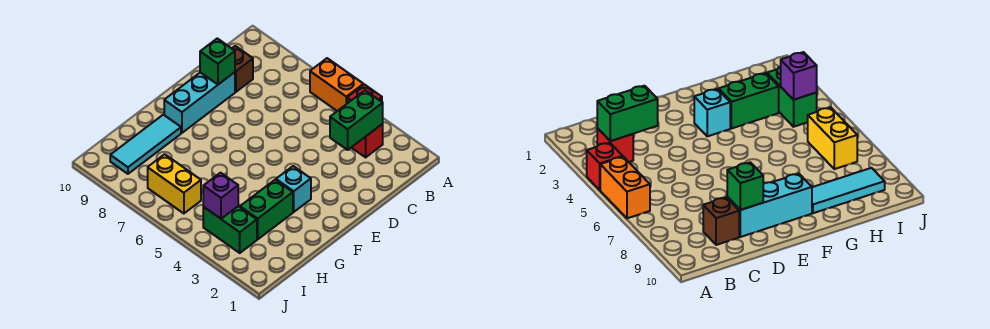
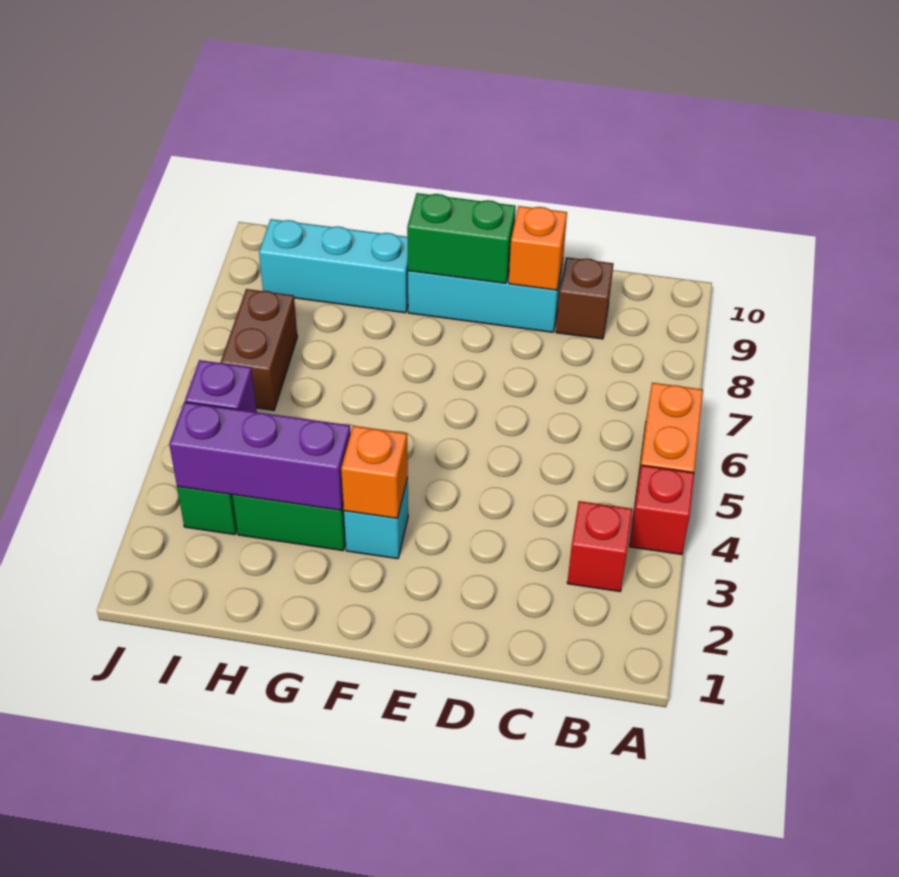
green 1x2 brick [330,90,383,150] -> green 1x2 brick moved to [407,193,516,283]
green 1x1 brick [200,38,235,84] -> orange 1x1 brick [509,206,567,290]
none -> orange 1x1 brick [341,426,408,518]
none -> purple 1x3 brick [169,402,351,510]
cyan 1x3 tile [110,115,181,174] -> cyan 1x3 brick [259,219,408,313]
yellow 1x2 brick [148,154,201,213] -> brown 1x2 brick [220,289,297,410]

